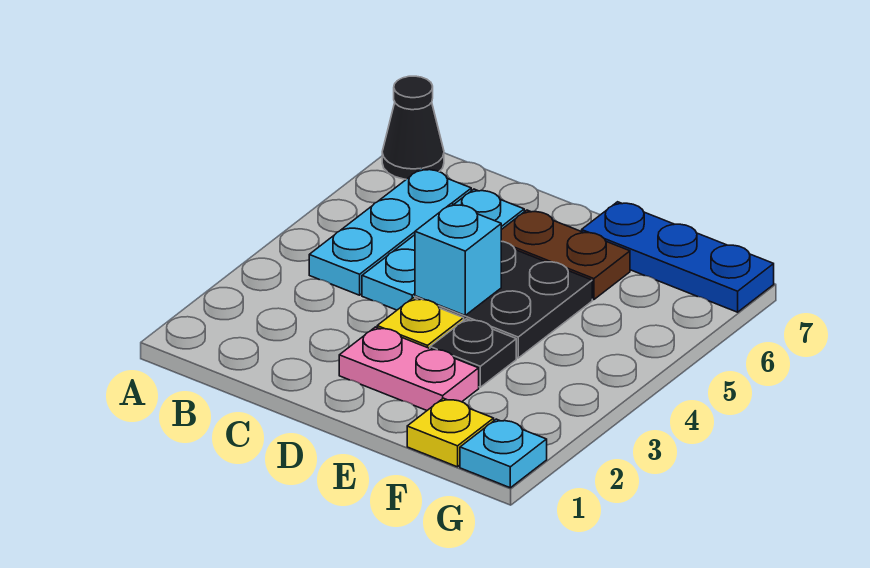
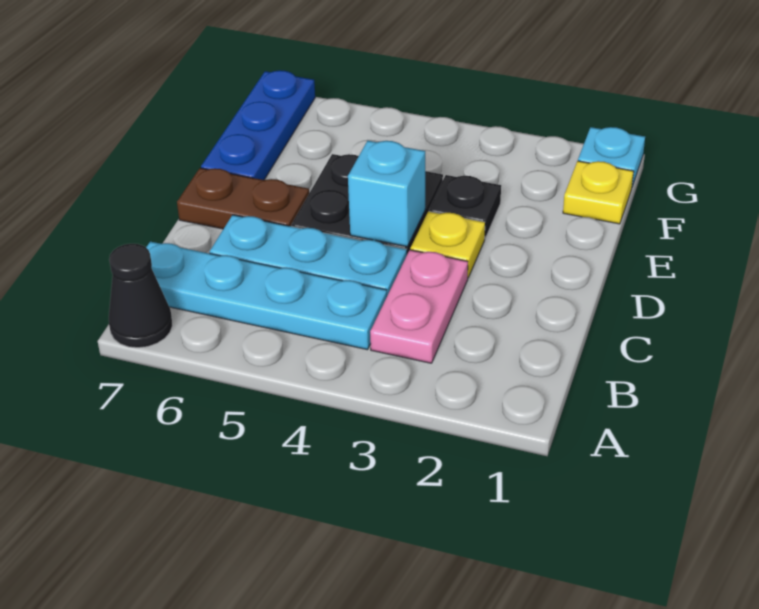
cyan 1x3 plate [309,168,471,295] -> cyan 1x4 plate [146,241,387,350]
pink 1x2 plate [339,327,479,410] -> pink 1x2 plate moved to [370,250,468,363]
brown 1x2 plate [501,210,630,300] -> brown 1x2 plate turned to [177,168,309,229]

